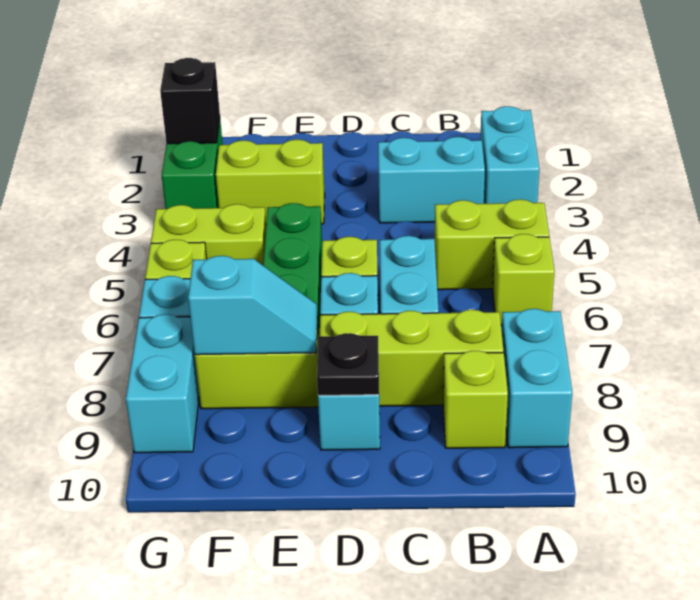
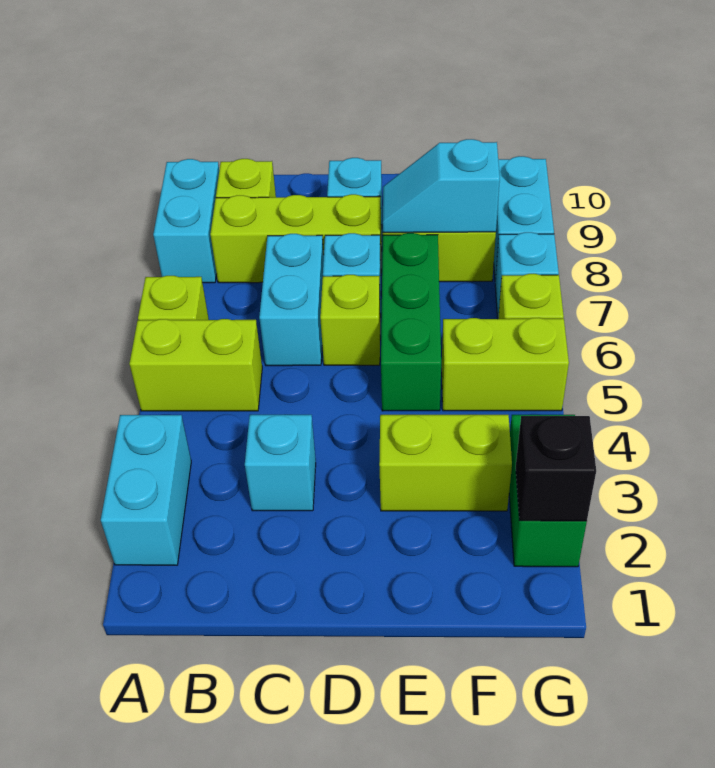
cyan 1x2 brick [378,137,485,223] -> cyan 1x1 brick [245,415,316,511]
black 1x1 plate [317,333,379,395] -> none

